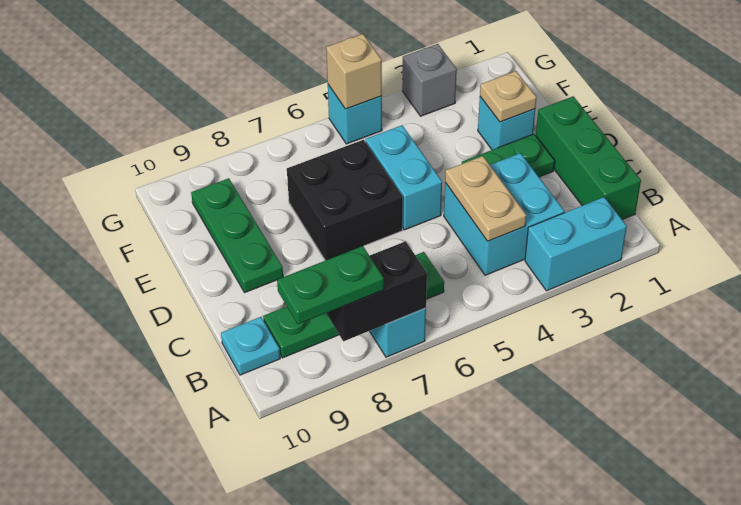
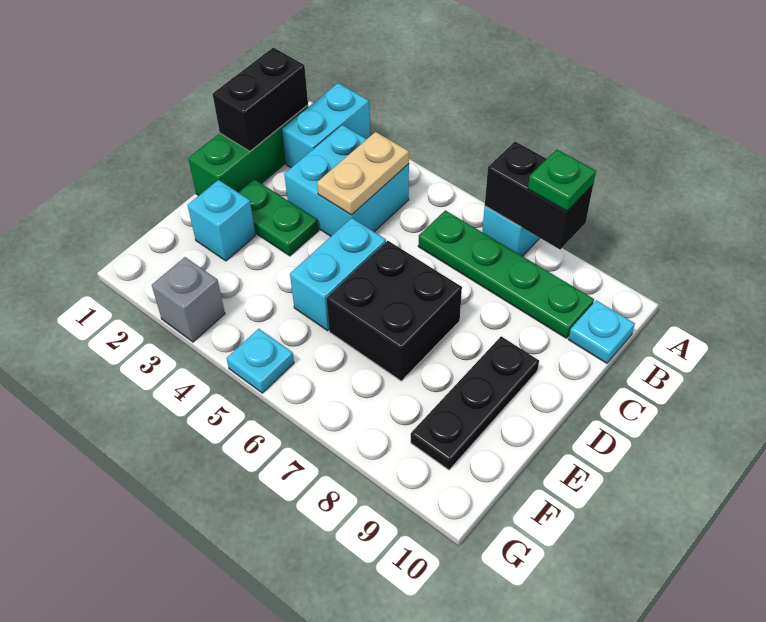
cyan 1x2 brick [525,197,627,291] -> cyan 1x2 brick turned to [282,83,370,168]
green 1x2 plate [277,246,384,324] -> green 1x1 plate [528,149,596,211]
none -> black 1x2 brick [213,47,308,151]
green 1x3 plate [191,178,283,293] -> black 1x3 plate [411,336,539,470]
tan 1x1 plate [480,71,537,122] -> none
cyan 1x1 brick [328,85,382,144] -> cyan 1x1 plate [227,329,294,393]
tan 1x1 brick [326,34,382,109] -> none

